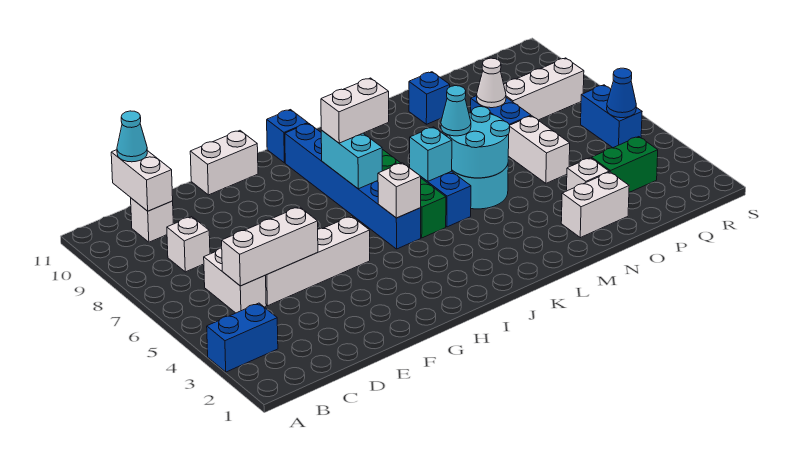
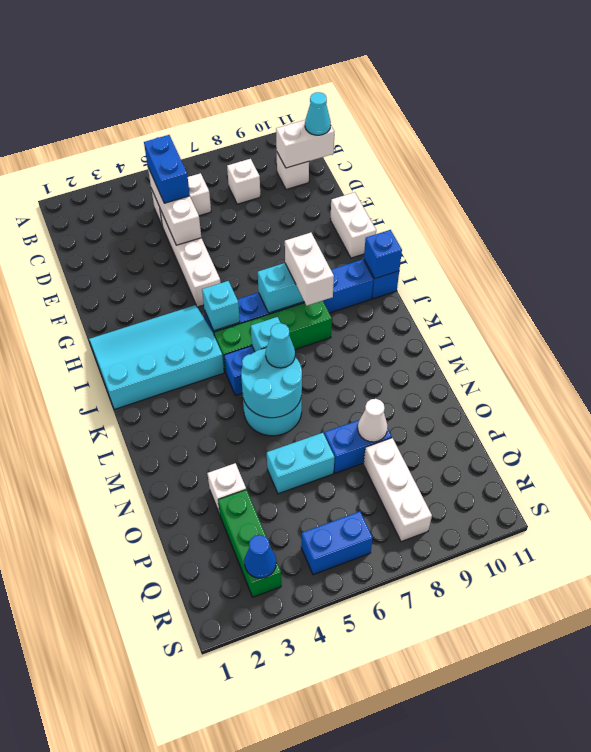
blue 1x2 brick [207,303,278,372] -> blue 1x2 brick moved to [144,135,190,203]
none -> cyan 3x4 slope [89,305,224,410]
white 1x1 brick [378,163,421,218] -> cyan 1x1 brick [202,281,240,331]
white 1x2 brick [561,172,629,238] -> none
blue 1x1 brick [409,72,450,124] -> blue 1x1 brick moved to [364,230,402,279]
white 1x2 brick [508,116,570,183] -> cyan 1x2 brick [267,433,335,494]
green 1x2 brick [592,137,658,192] -> green 1x3 brick [218,490,281,597]
blue 1x1 cone [607,68,636,118] -> blue 1x1 cone moved to [244,535,276,578]

